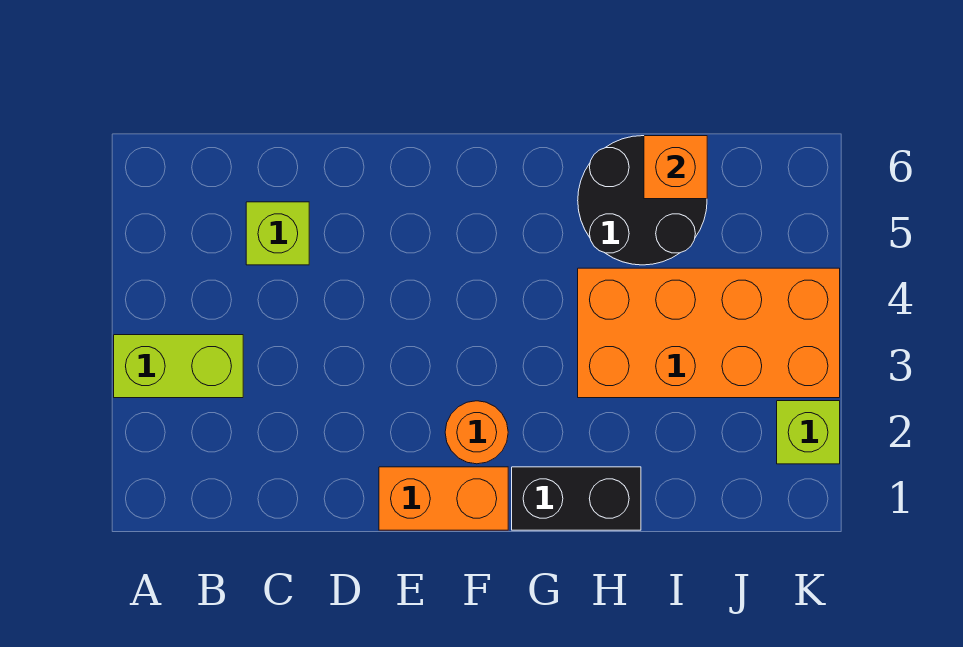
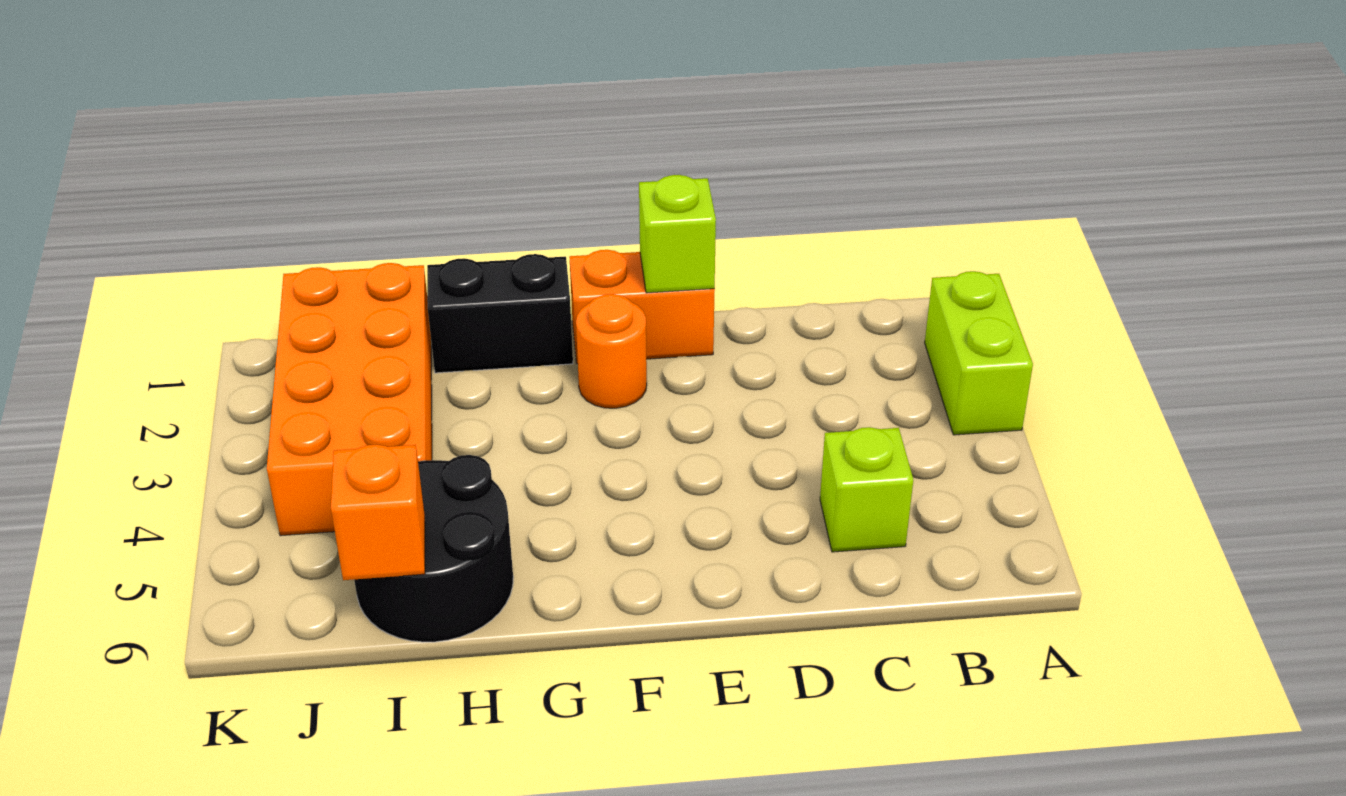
lime 1x2 brick [114,335,243,398] -> lime 1x2 brick turned to [925,271,1033,435]
orange 2x4 brick [578,268,840,398] -> orange 2x4 brick turned to [267,263,432,536]
lime 1x1 brick [777,401,840,464] -> lime 1x1 brick moved to [639,175,716,293]

